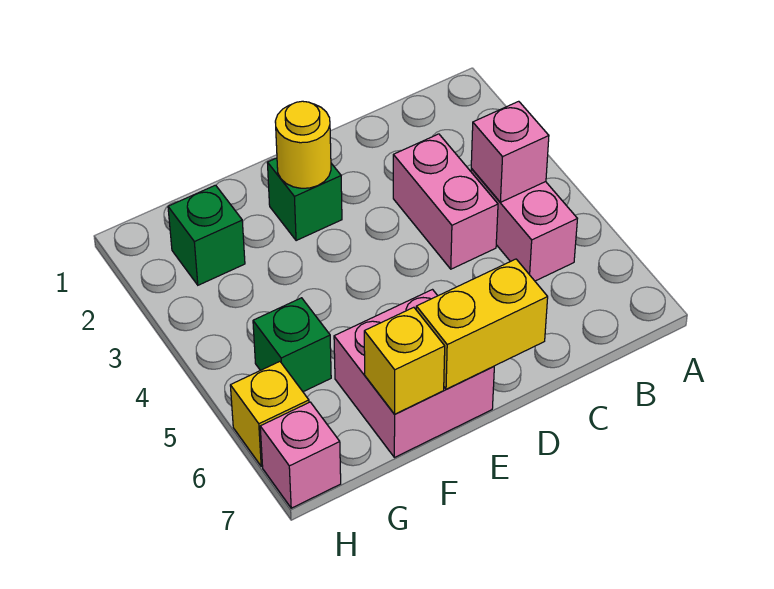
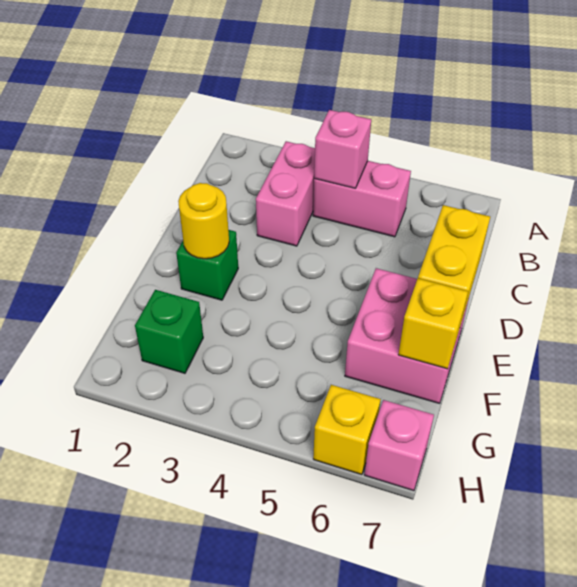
pink 1x2 brick [393,134,498,269] -> pink 1x2 brick turned to [256,141,315,246]
green 1x1 brick [253,298,331,392] -> none

